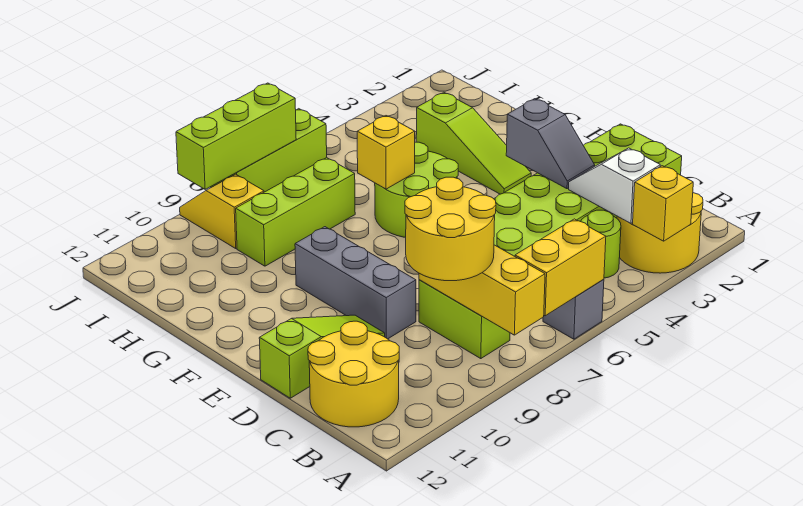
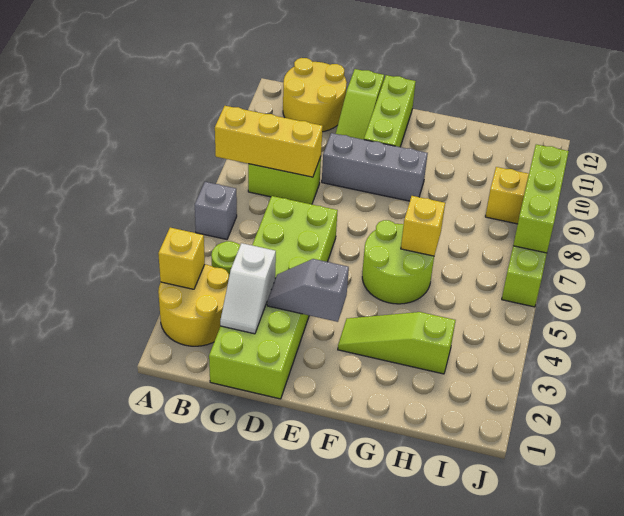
yellow 1x2 brick [515,219,606,316] -> none
white 1x2 slope [569,148,660,224] -> white 1x2 slope turned to [220,243,276,334]
yellow 2x2 round brick [405,177,496,281] -> none
lime 1x3 brick [236,158,355,266] -> lime 1x3 brick moved to [364,75,416,147]

